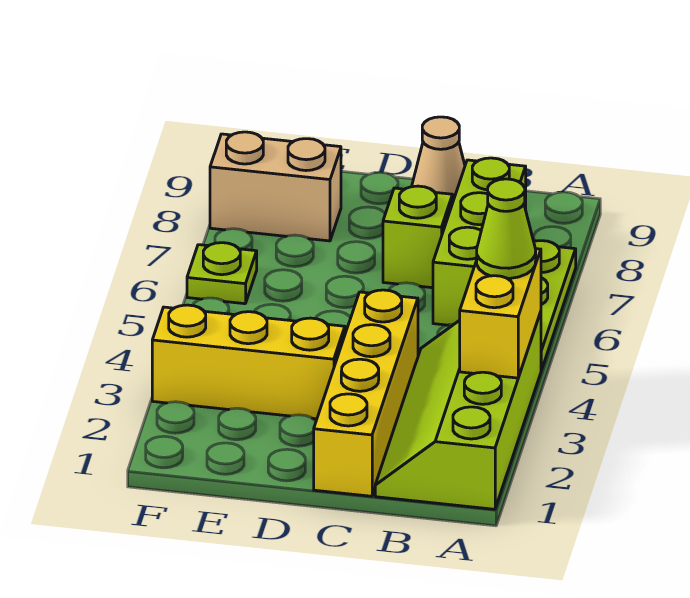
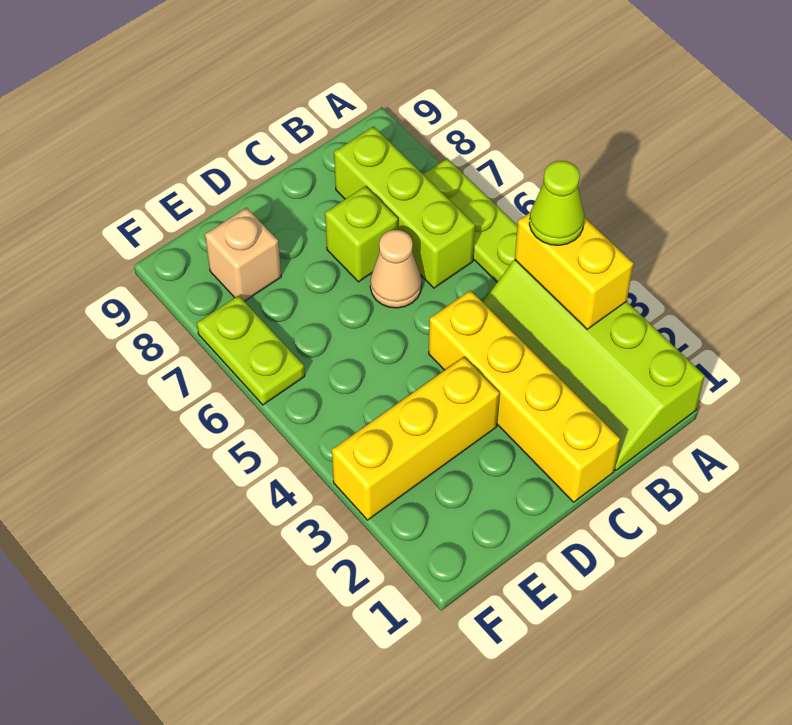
tan 1x1 cone [412,117,465,201] -> tan 1x1 cone moved to [370,230,422,308]
tan 1x2 brick [210,132,341,241] -> tan 1x1 brick [205,208,281,301]
lime 1x1 plate [187,243,257,304] -> lime 1x2 plate [197,296,305,405]

